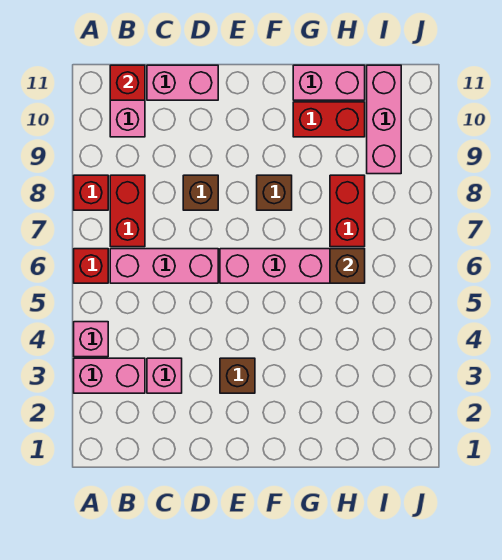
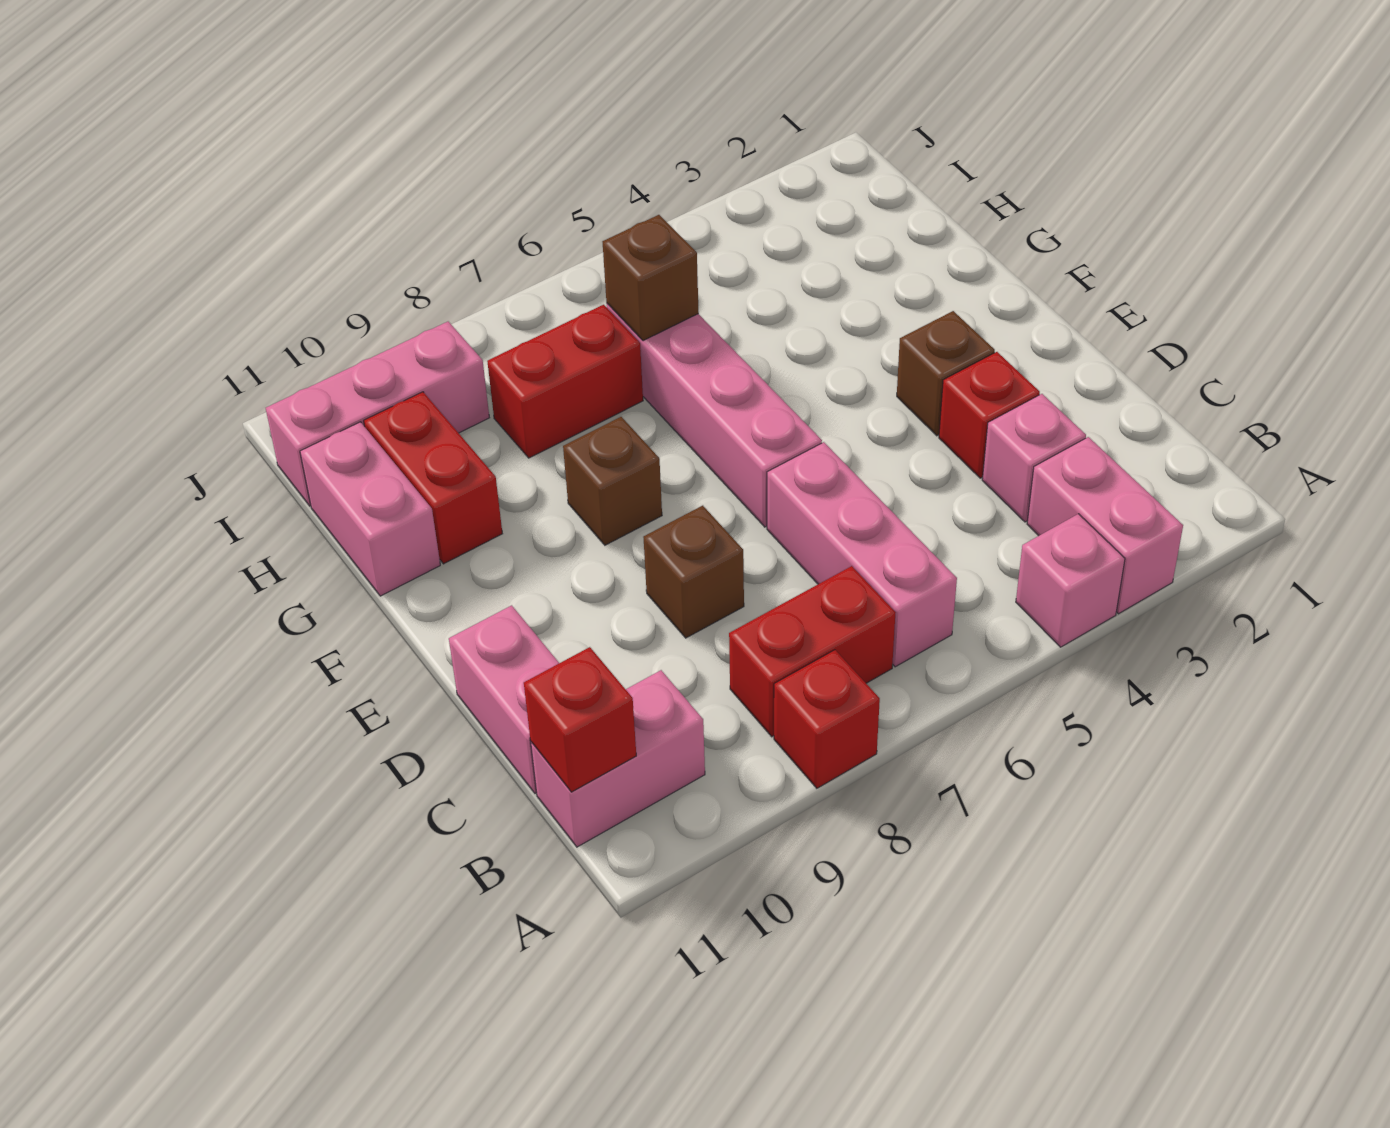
red 1x1 brick [74,249,108,283] -> red 1x1 brick moved to [939,352,1040,478]

